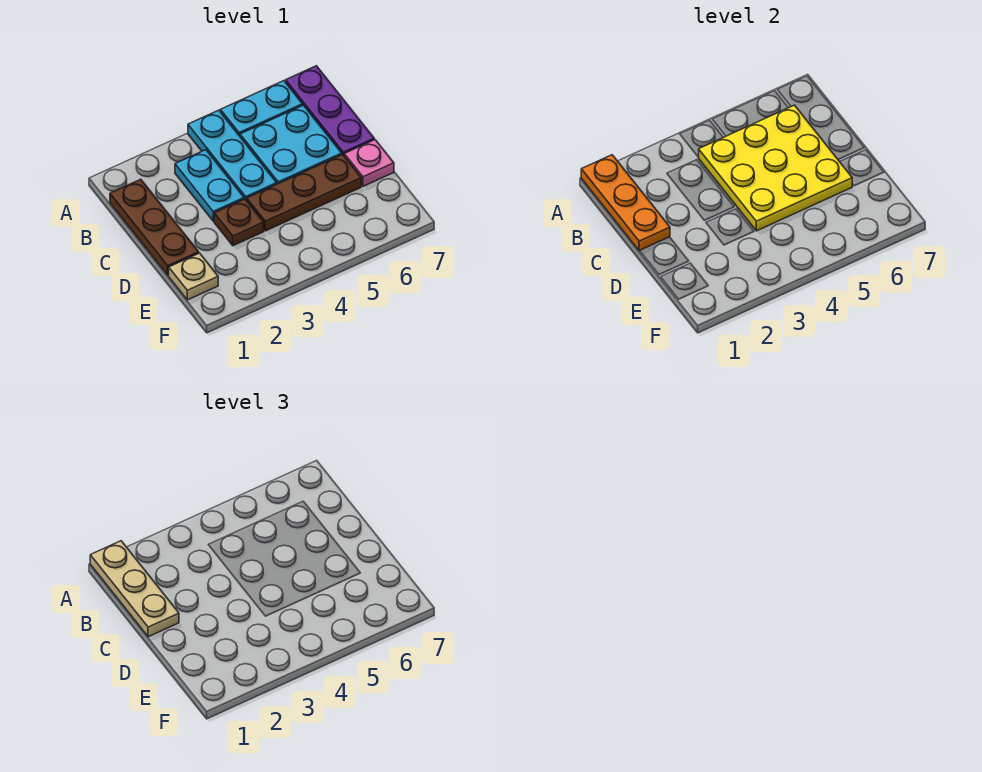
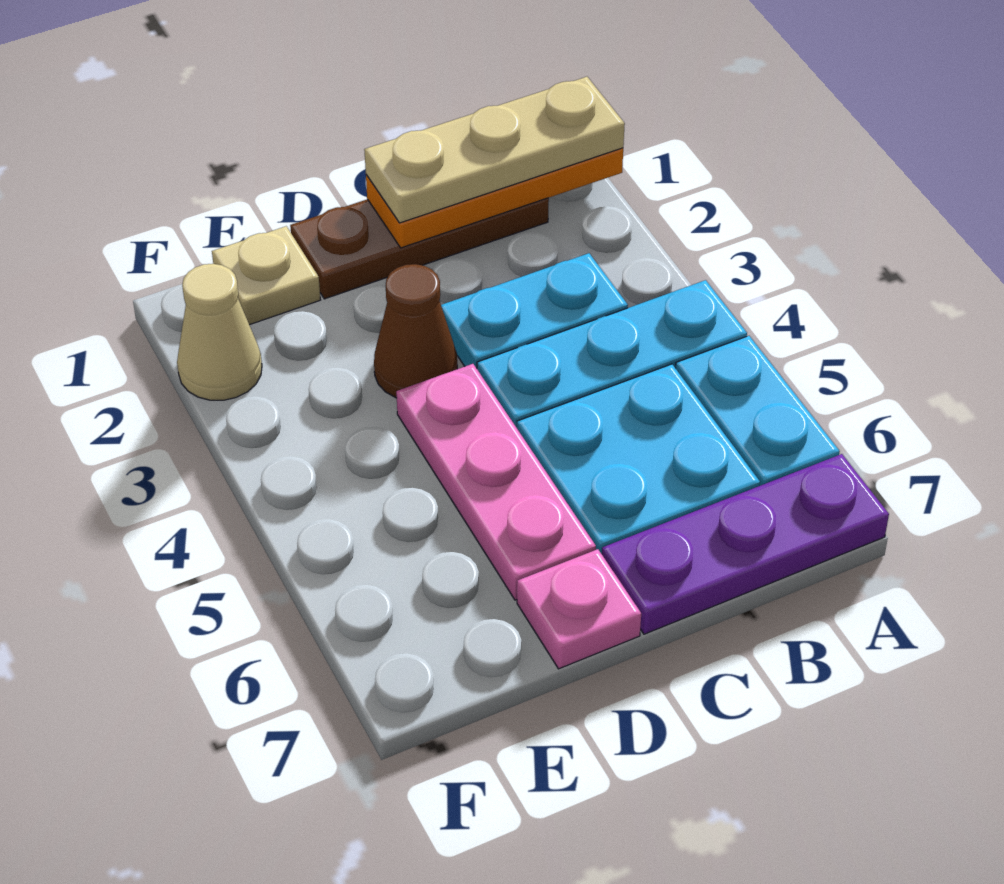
yellow 3x3 plate [699,105,852,231] -> none
brown 1x1 plate [214,199,264,246] -> brown 1x1 cone [374,264,457,398]
brown 1x3 plate [247,154,361,231] -> pink 1x3 plate [396,364,596,600]
none -> tan 1x1 cone [177,264,262,400]

